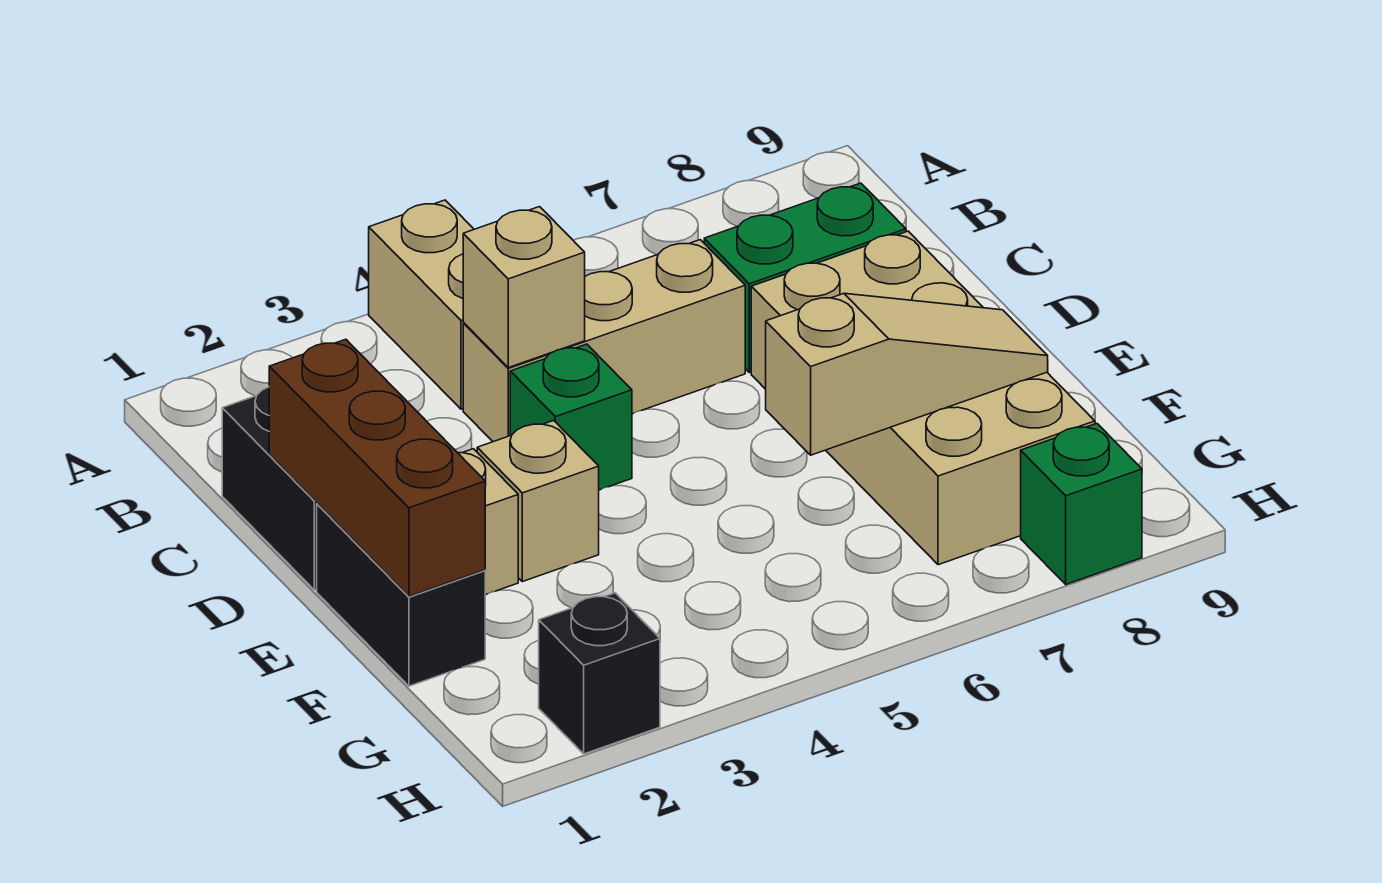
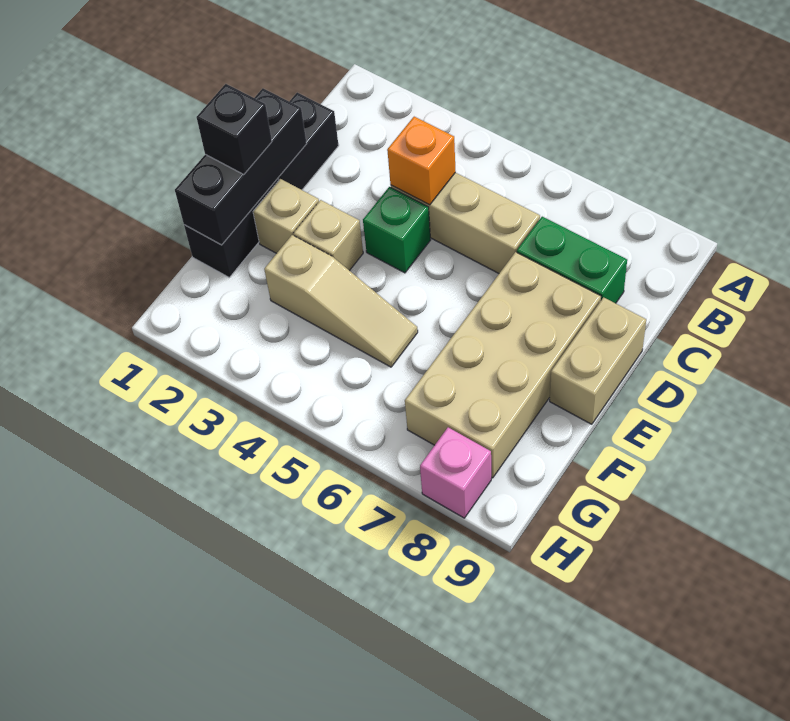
tan 1x2 brick [369,200,474,409] -> tan 1x2 brick moved to [550,297,646,424]
tan 1x1 brick [463,207,585,368] -> orange 1x1 brick [387,117,456,205]
brown 1x3 brick [269,339,485,596] -> black 1x3 brick [175,89,307,245]
tan 1x3 slope [766,293,1048,455] -> tan 1x3 slope moved to [264,235,418,367]
black 1x1 brick [539,593,660,754] -> black 1x1 brick moved to [196,84,272,174]
green 1x1 brick [1021,424,1142,584] -> pink 1x1 brick [420,427,491,518]

